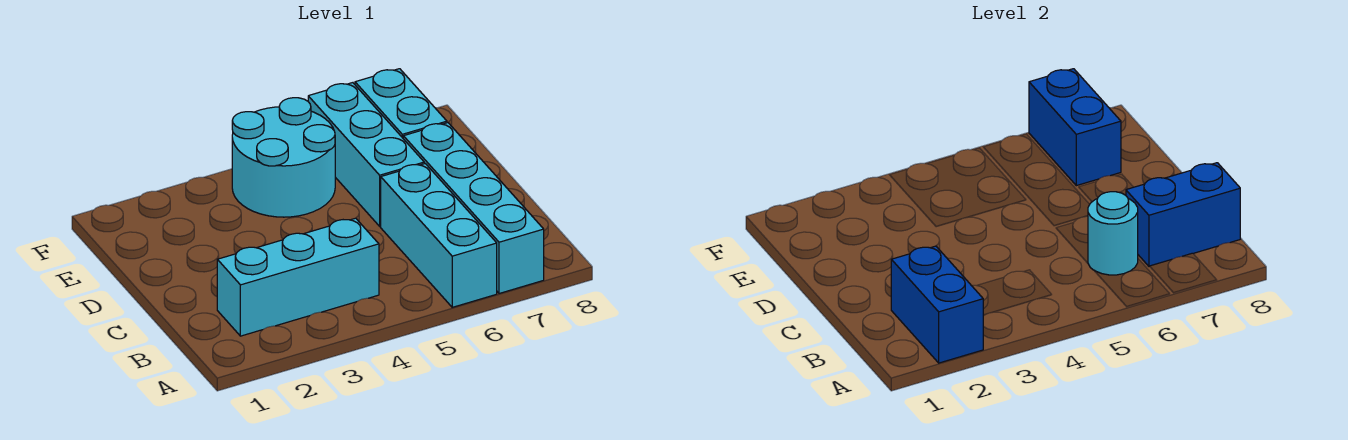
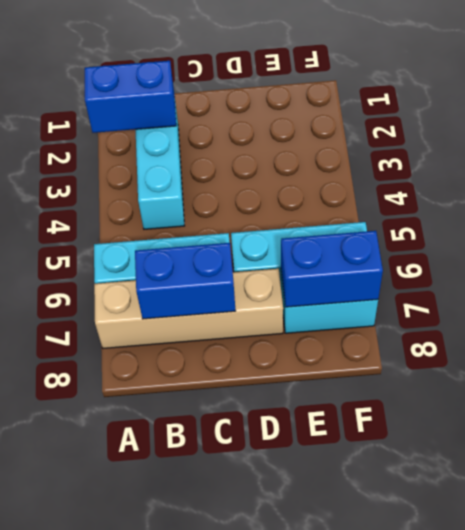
cyan 1x4 brick [403,123,544,293] -> tan 1x4 brick [94,269,283,348]
cyan 1x1 round brick [1088,192,1138,275] -> none
blue 1x2 brick [1126,163,1240,266] -> blue 1x2 brick turned to [135,243,236,319]
cyan 2x2 round brick [232,98,335,217] -> none

